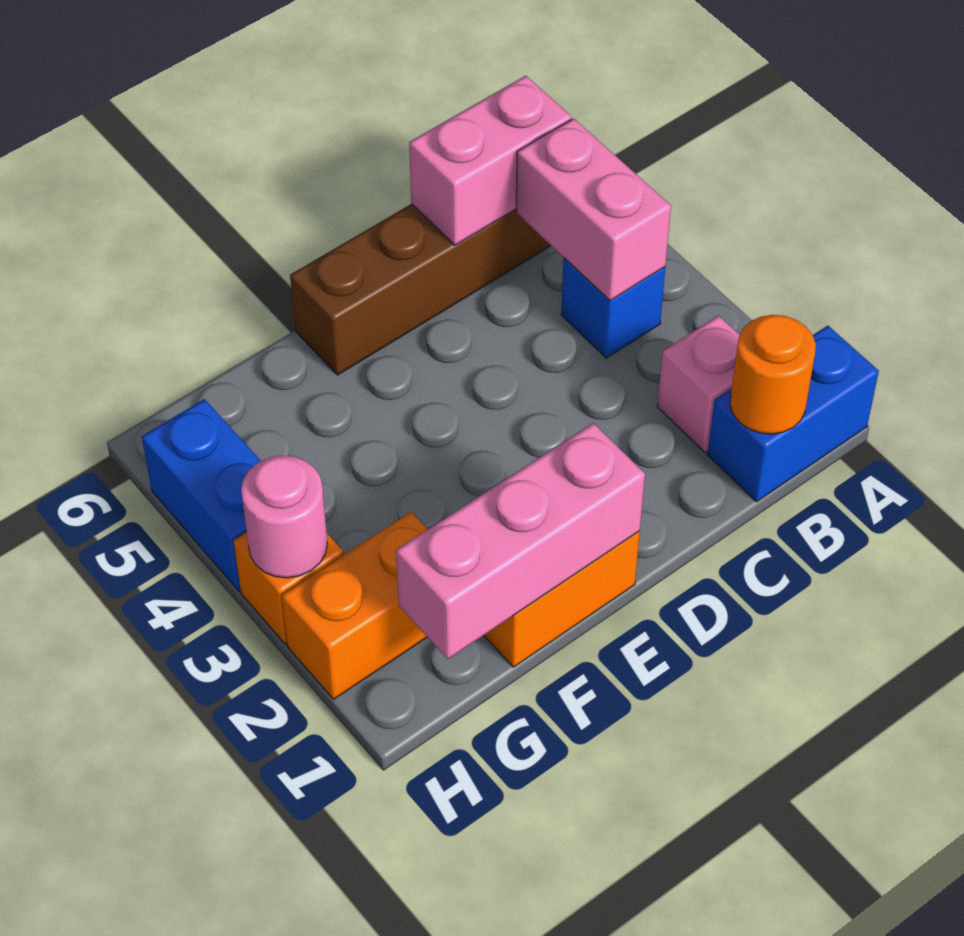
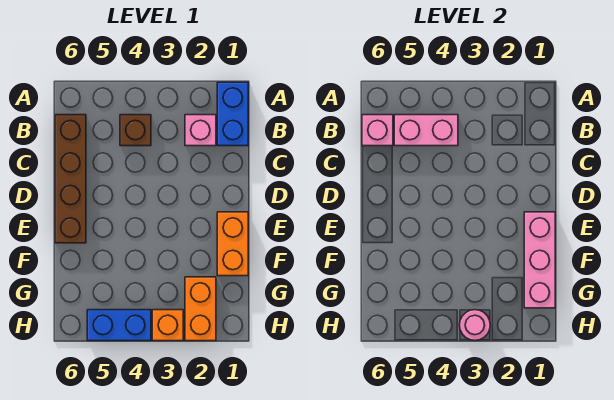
orange 1x1 round brick [730,315,816,434] -> none
blue 1x1 brick [561,258,665,358] -> brown 1x1 brick [120,115,151,146]
pink 1x2 brick [409,76,571,245] -> pink 1x1 brick [362,115,393,146]

